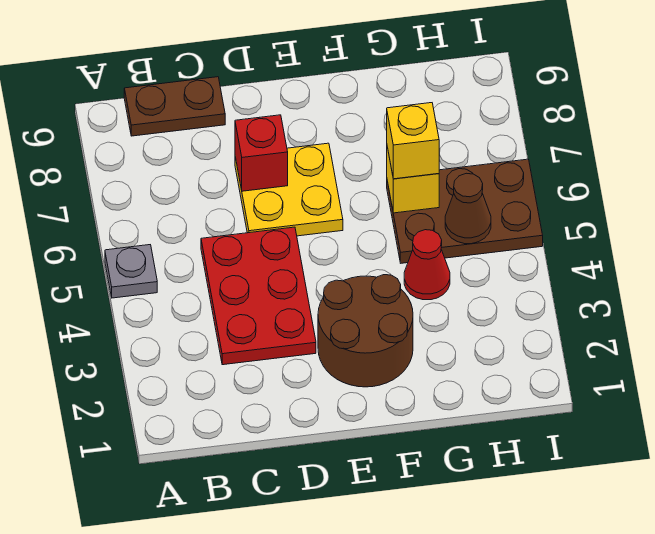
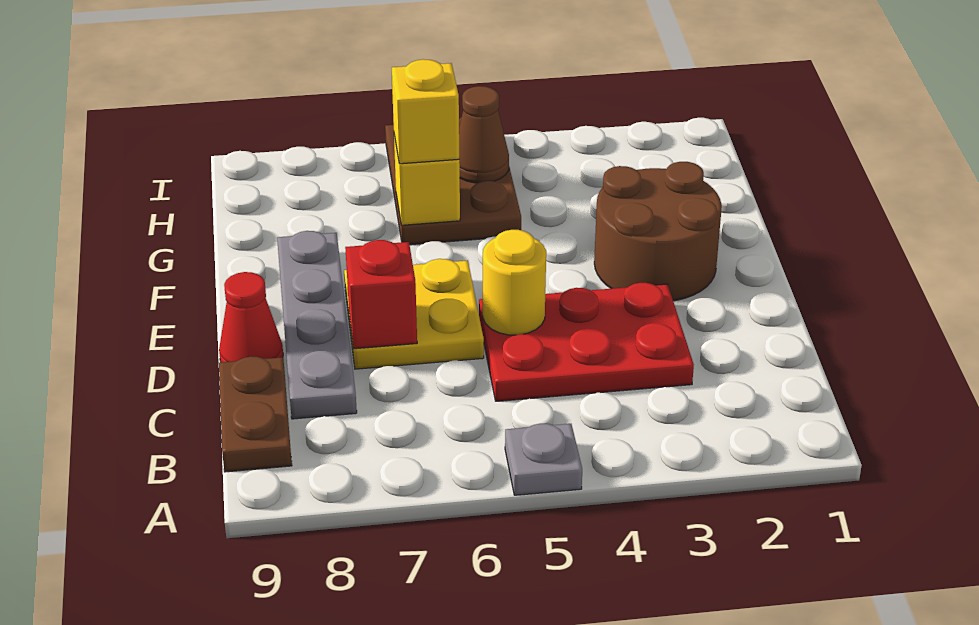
none -> grey 1x4 plate [277,231,357,419]
none -> yellow 1x1 round brick [483,230,546,335]
red 1x1 cone [404,230,450,300] -> red 1x1 cone moved to [219,272,283,362]

